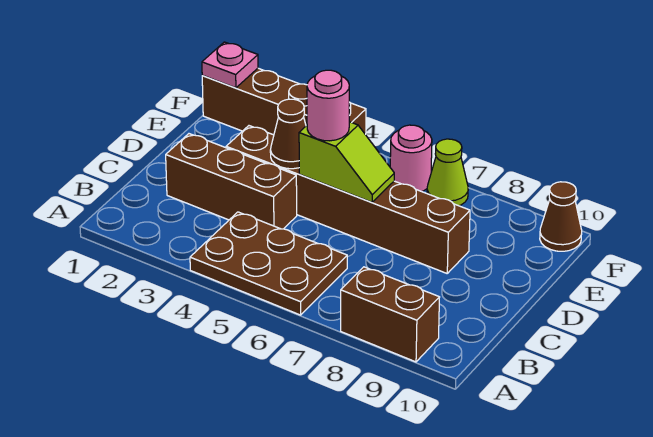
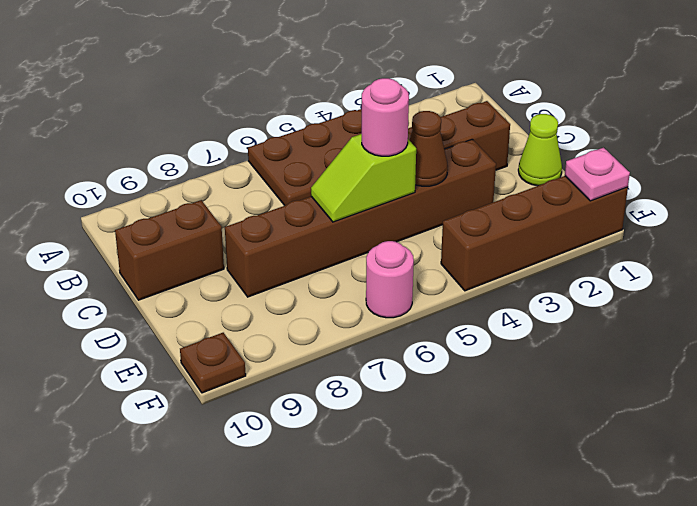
brown 1x2 brick [341,267,440,362] -> brown 1x2 brick moved to [115,200,224,300]
lime 1x1 cone [427,139,468,206] -> lime 1x1 cone moved to [518,114,562,186]
brown 1x1 cone [540,182,582,251] -> brown 1x1 plate [180,333,246,393]

